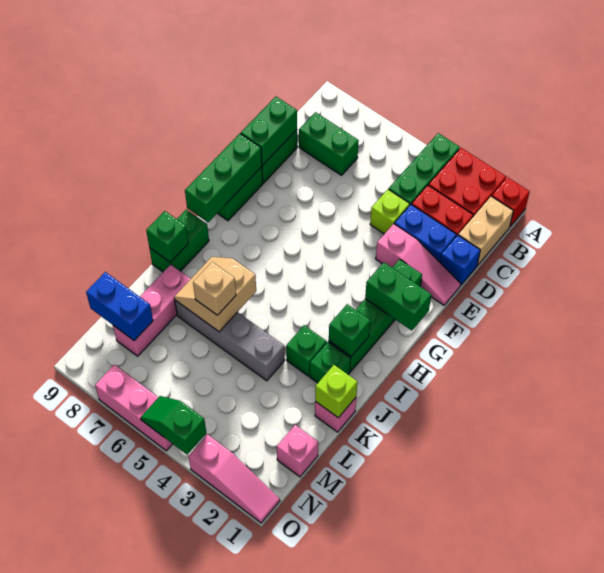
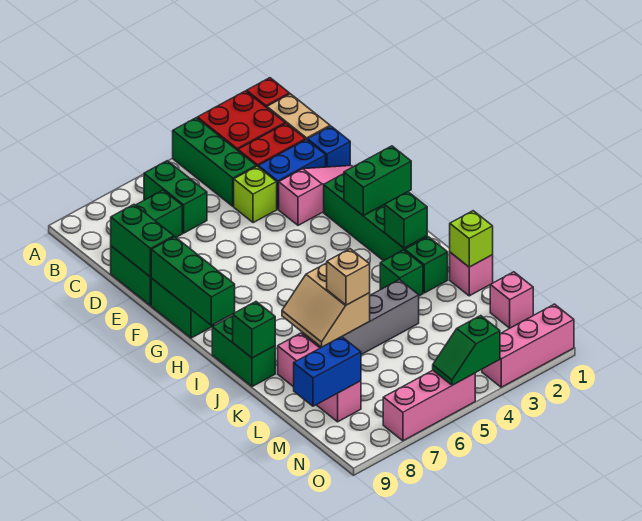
none -> green 1x2 brick [144,161,207,233]
pink 1x3 slope [189,434,280,523] -> pink 1x3 brick [482,304,574,387]

